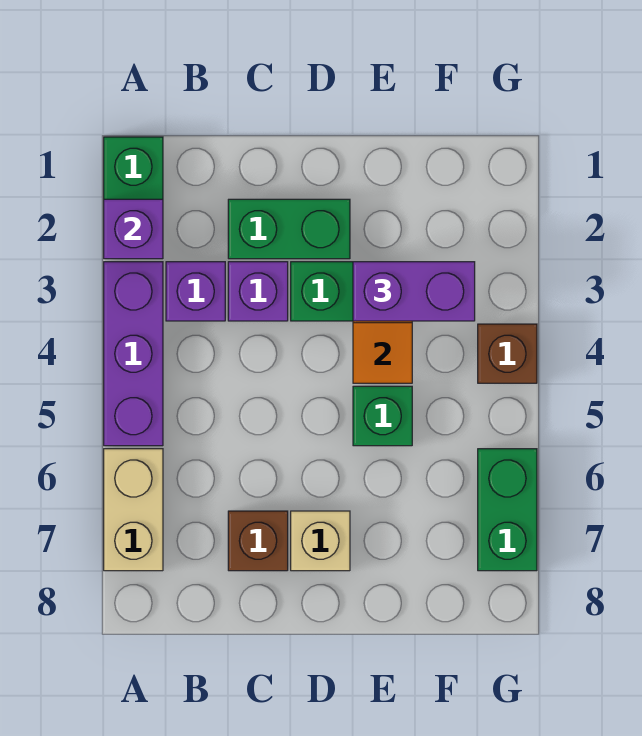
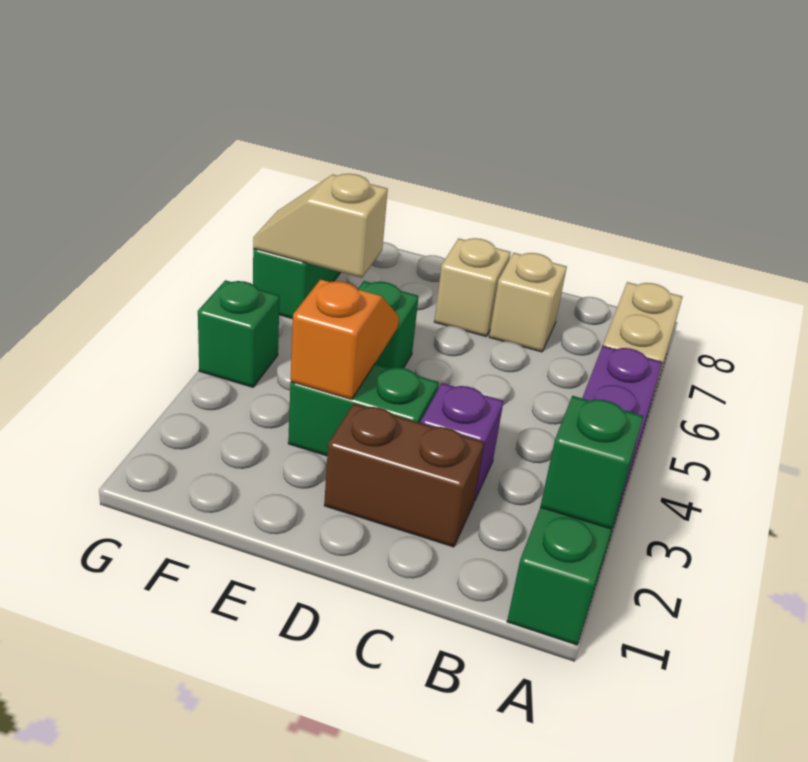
purple 1x1 brick [104,199,163,259] -> green 1x1 brick [540,396,644,529]
purple 1x1 brick [166,262,225,321] -> none
green 1x2 brick [228,199,350,259] -> brown 1x2 brick [324,404,484,547]
brown 1x1 brick [228,511,288,571] -> tan 1x1 brick [489,253,567,352]
purple 1x2 brick [353,262,475,321] -> none
none -> tan 1x2 slope [253,174,388,278]
brown 1x1 brick [478,324,537,383] -> green 1x1 brick [198,280,280,387]

